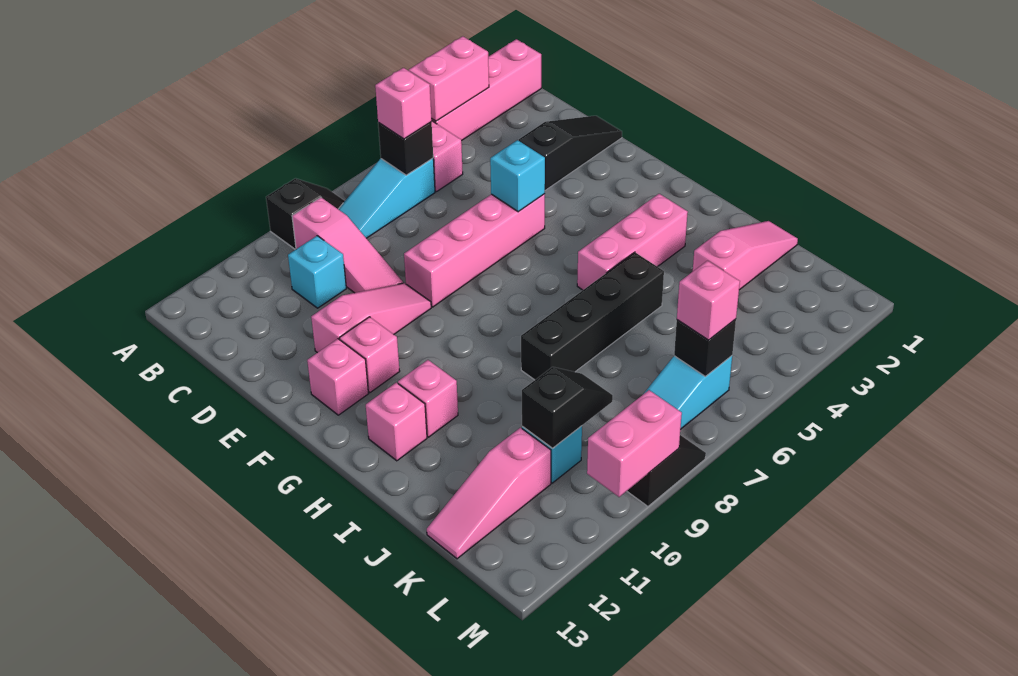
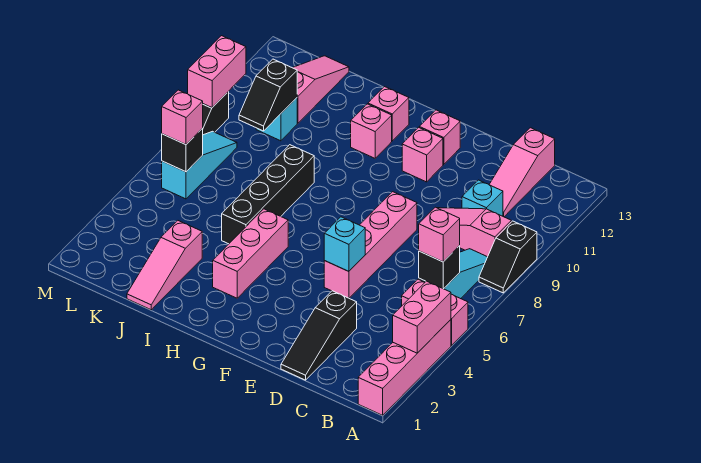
pink 1x3 slope [311,283,431,353] -> pink 1x3 slope moved to [489,128,555,217]

